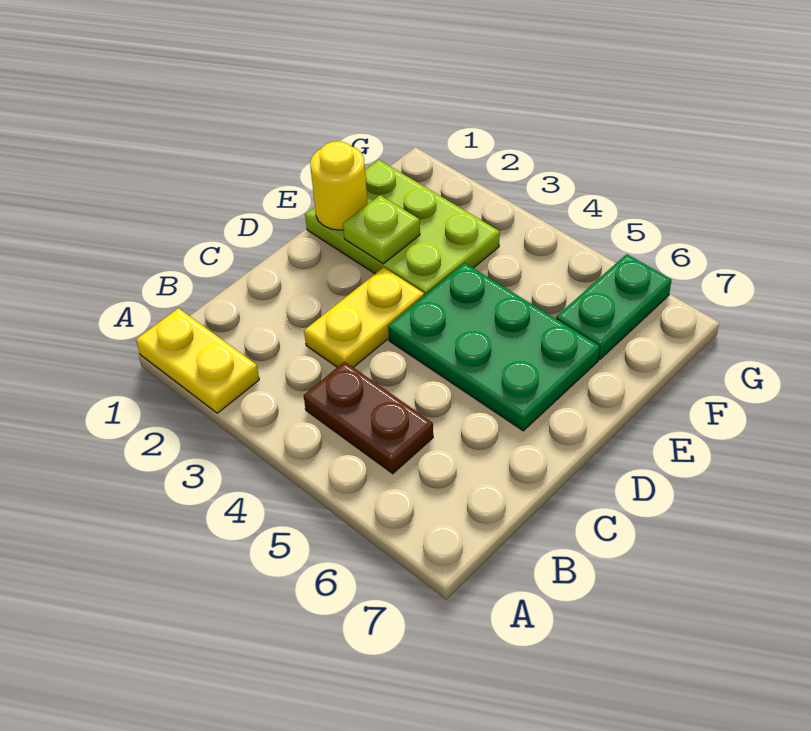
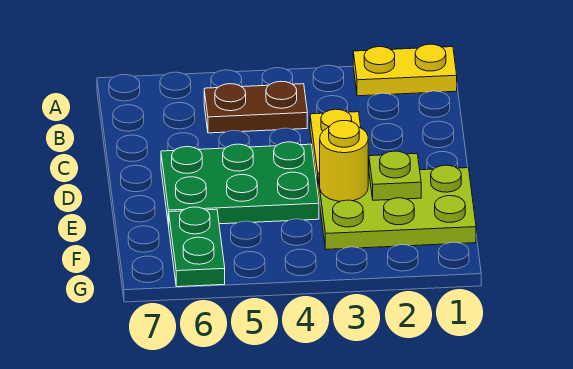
yellow 1x1 round brick [310,141,368,230] -> yellow 1x1 round brick moved to [320,121,368,201]

